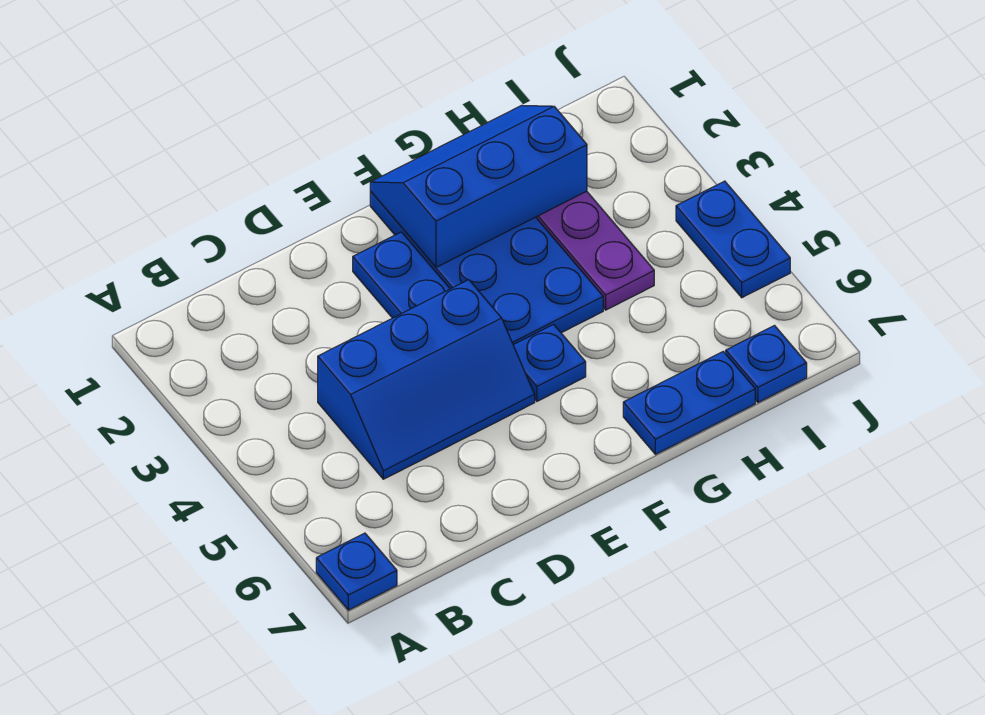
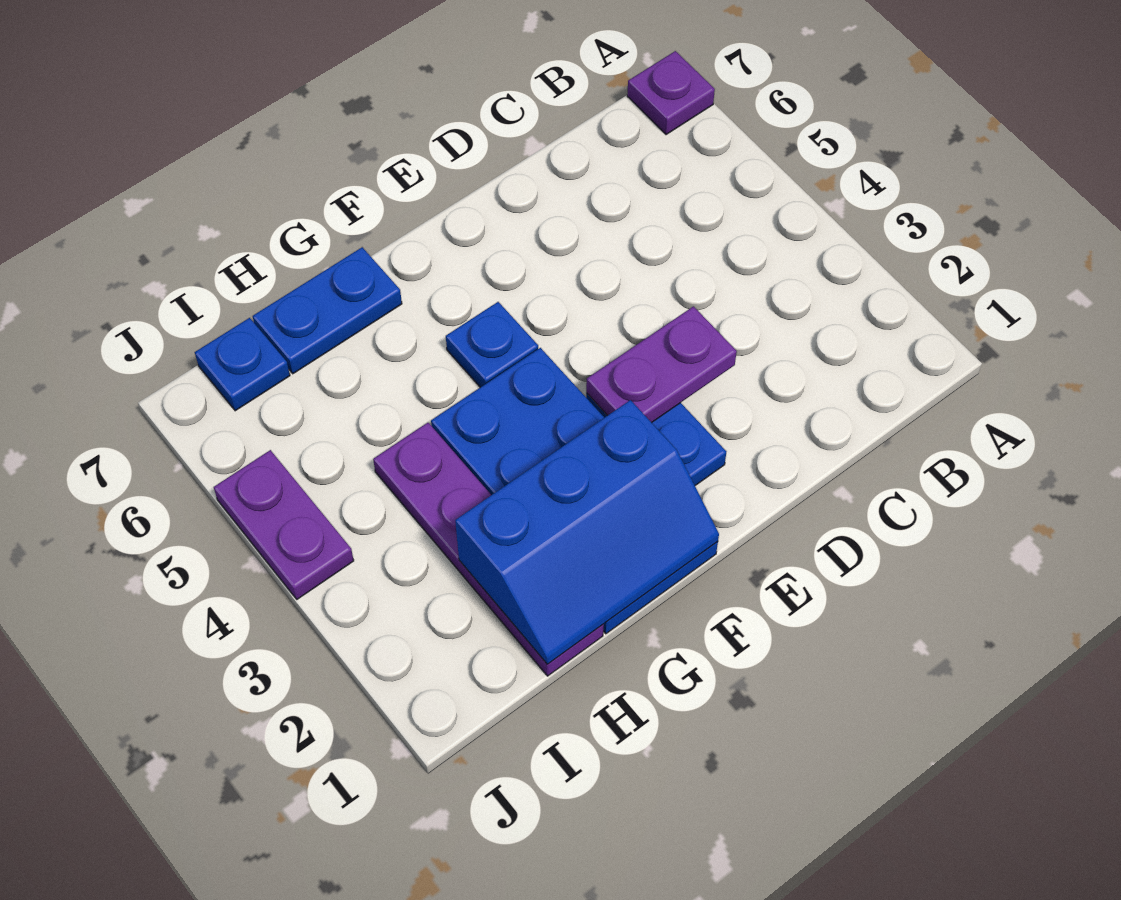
blue 1x1 plate [316,533,397,610] -> purple 1x1 plate [627,51,715,135]
blue 2x3 slope [318,280,535,479] -> none
none -> purple 1x2 plate [586,306,737,423]
blue 1x2 plate [676,181,790,298] -> purple 1x2 plate [214,450,354,599]

